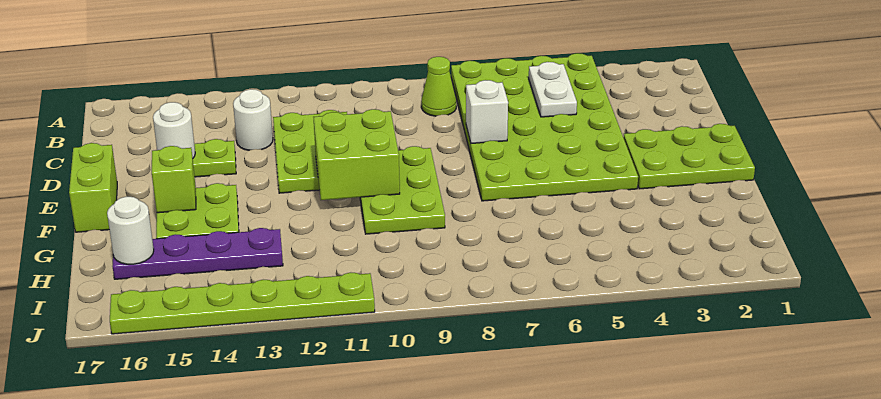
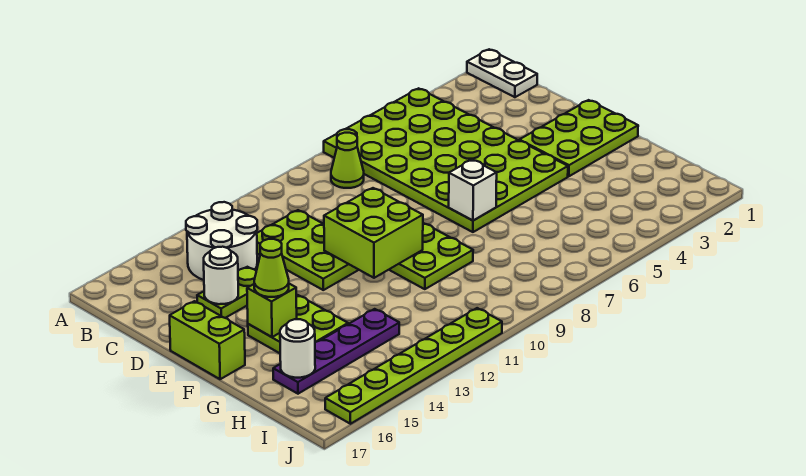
white 1x2 plate [529,62,577,117] -> white 1x2 plate moved to [467,49,537,97]
white 1x1 round brick [233,89,273,150] -> white 2x2 round brick [186,202,257,280]
white 1x1 brick [466,80,508,143] -> white 1x1 brick moved to [449,160,497,221]
none -> lime 1x1 cone [254,239,289,297]

